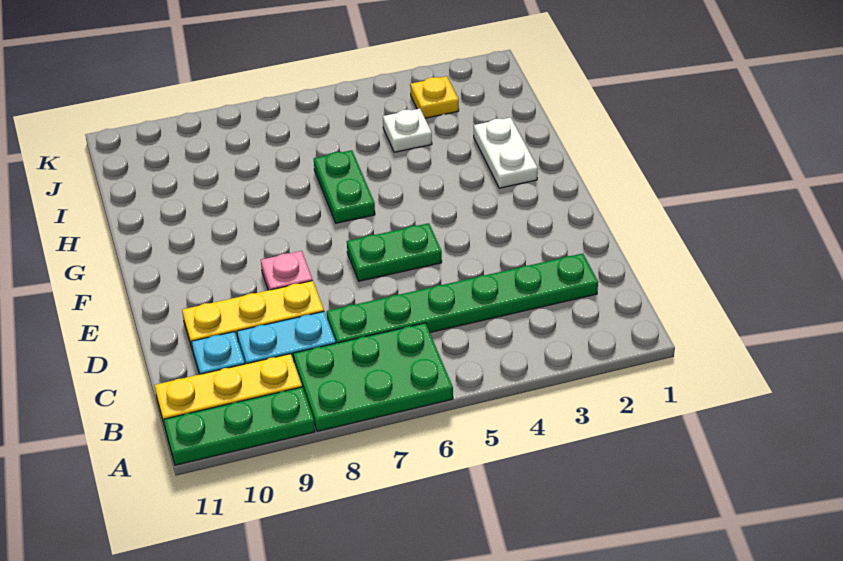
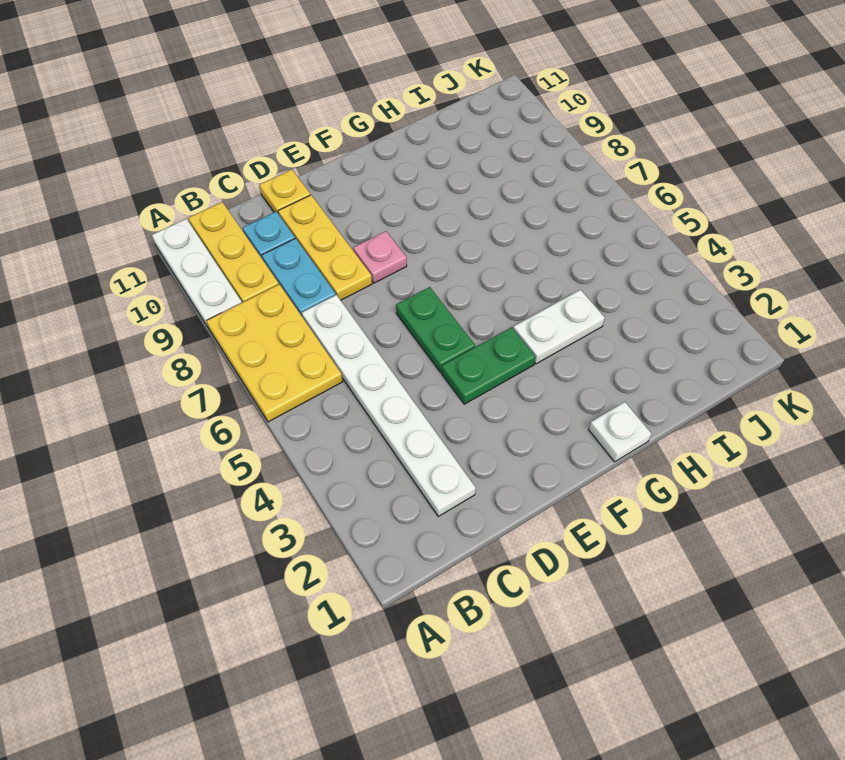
green 2x3 plate [293,323,453,432] -> yellow 2x3 plate [207,284,343,422]
green 1x3 plate [164,387,315,465] -> white 1x3 plate [152,219,242,327]
green 1x6 plate [327,253,598,343] -> white 1x6 plate [302,295,476,516]
white 1x2 plate [474,117,538,188] -> white 1x2 plate moved to [513,290,605,364]
green 1x2 plate [314,150,375,223] -> green 1x2 plate moved to [442,327,535,404]
white 1x1 plate [383,109,432,152] -> white 1x1 plate moved to [589,402,651,462]
yellow 1x1 plate [410,76,459,118] -> yellow 1x1 plate moved to [259,170,310,214]

